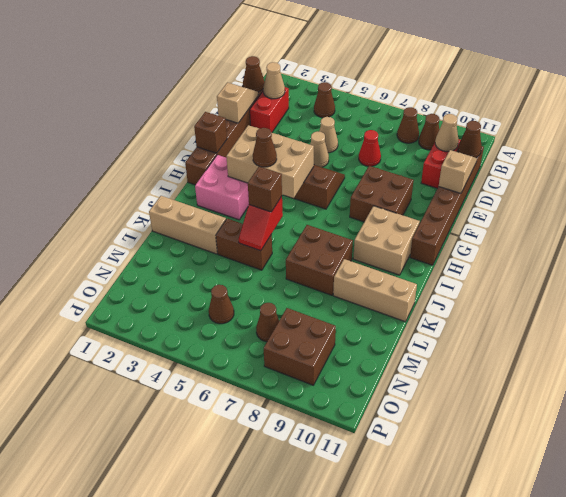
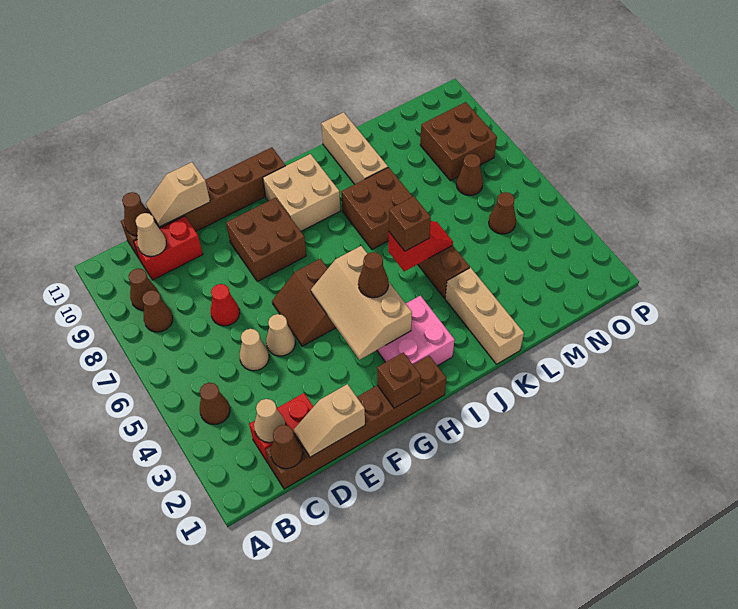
tan 2x3 brick [226,125,314,198] -> tan 2x3 slope [311,246,412,360]

